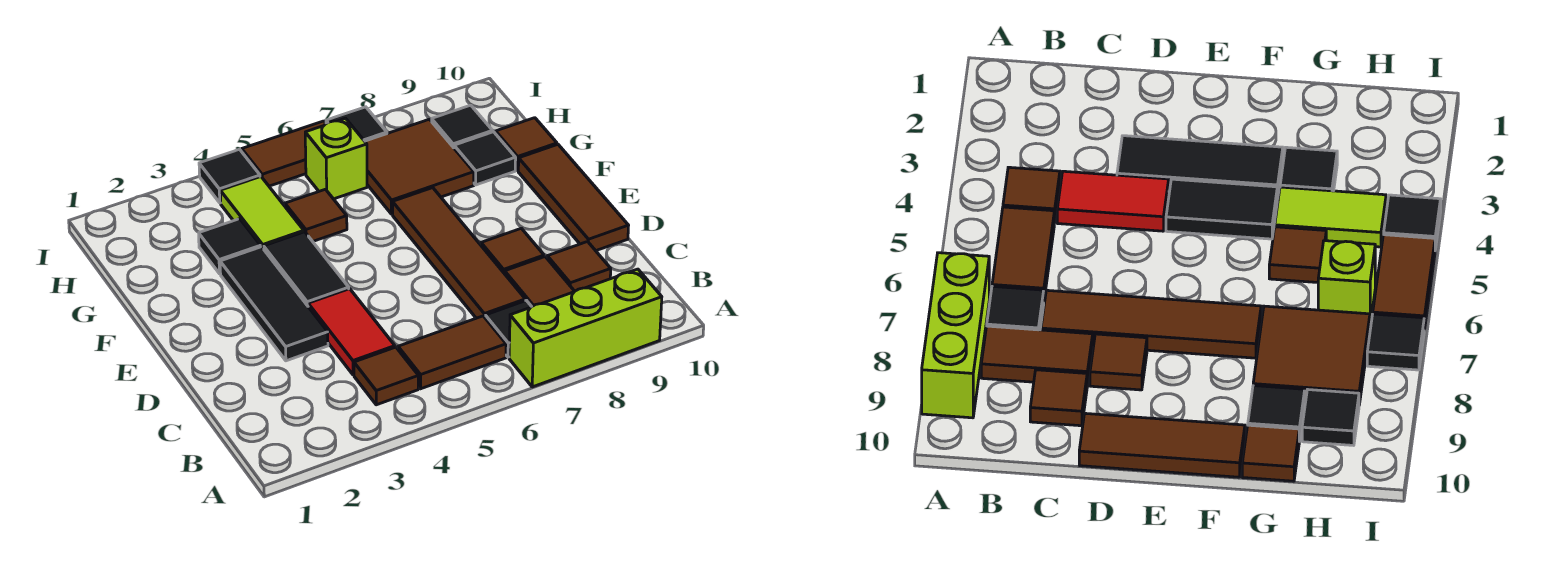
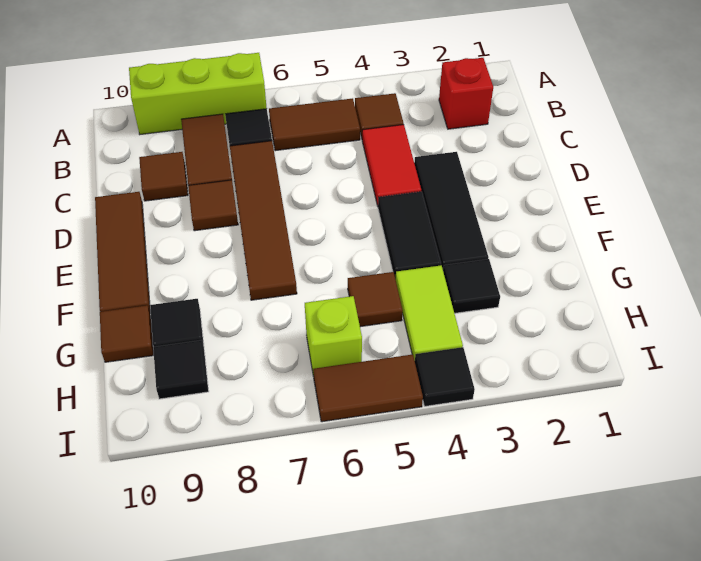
none -> red 1x1 brick [439,58,493,129]
brown 2x2 tile [365,119,474,214] -> none
black 1x1 tile [326,107,387,141] -> none

